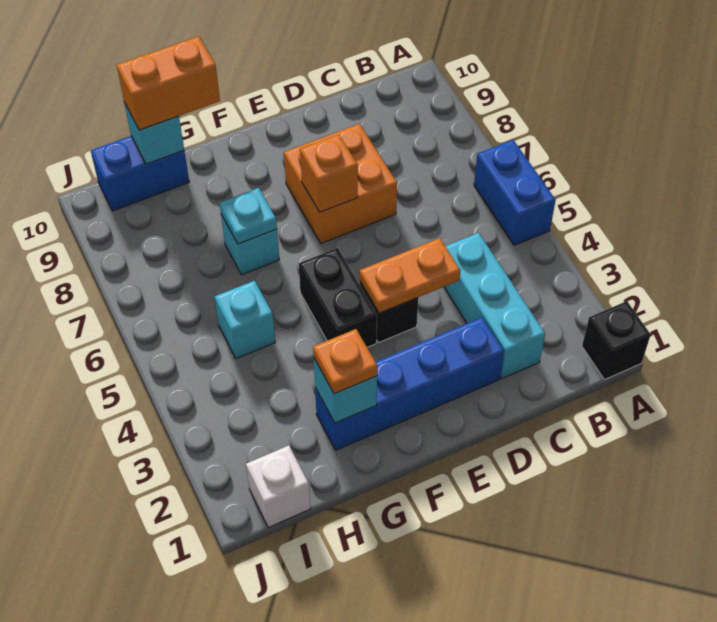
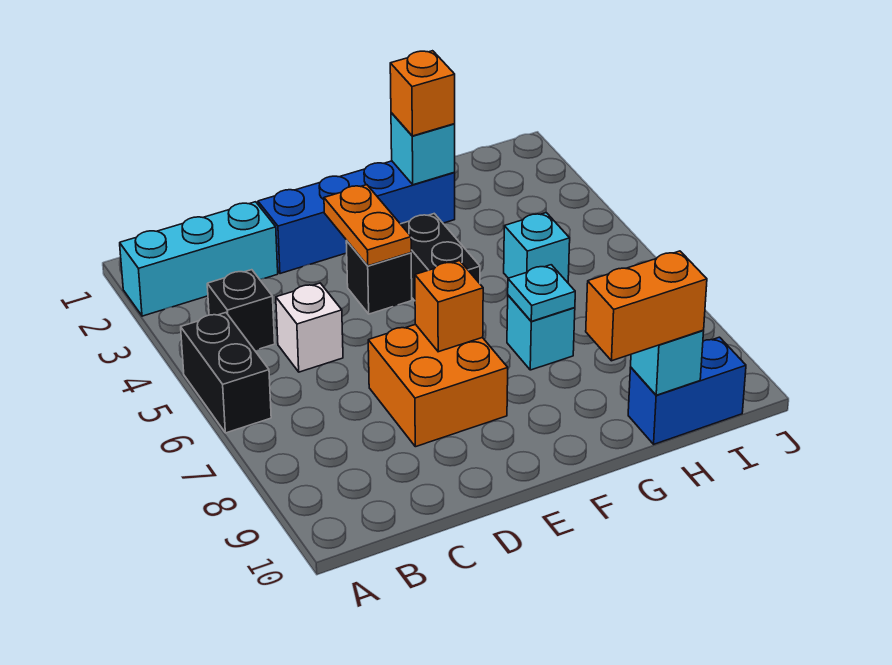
black 1x1 brick [582,301,651,380] -> black 1x1 brick moved to [207,270,275,350]
blue 1x2 brick [474,140,556,245] -> black 1x2 brick [181,313,271,433]
cyan 1x3 brick [444,233,545,379] -> cyan 1x3 brick turned to [120,202,278,316]
orange 1x2 plate [360,238,460,313] -> orange 1x2 plate turned to [324,185,411,266]
orange 1x1 plate [313,329,377,394] -> orange 1x1 brick [390,51,455,136]
white 1x1 brick [246,445,310,528] -> white 1x1 brick moved to [276,283,343,372]

